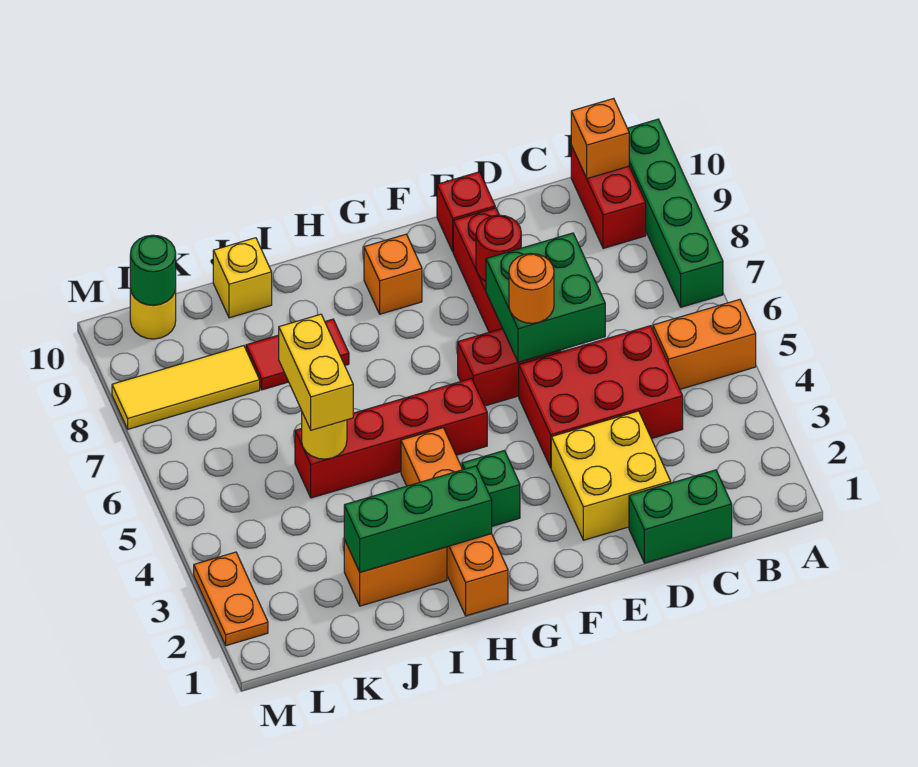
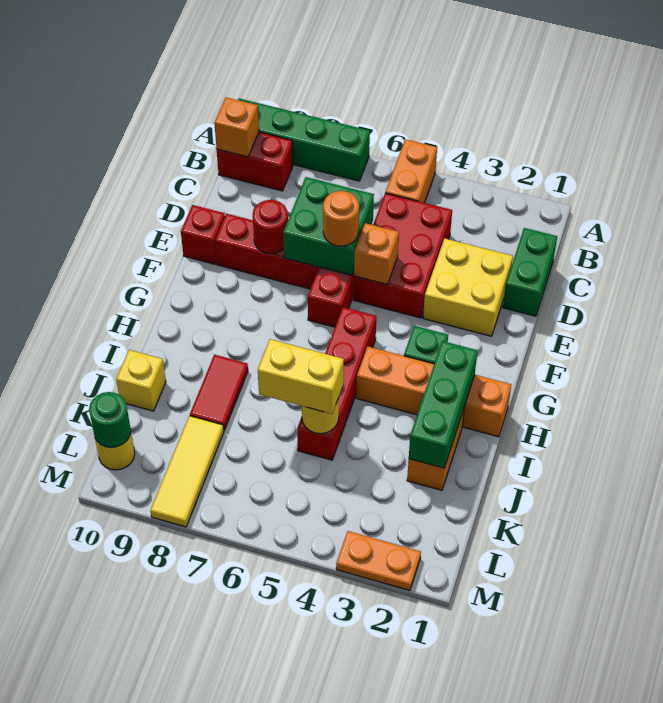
orange 1x1 brick [364,234,422,314] -> orange 1x1 brick moved to [354,223,399,284]

